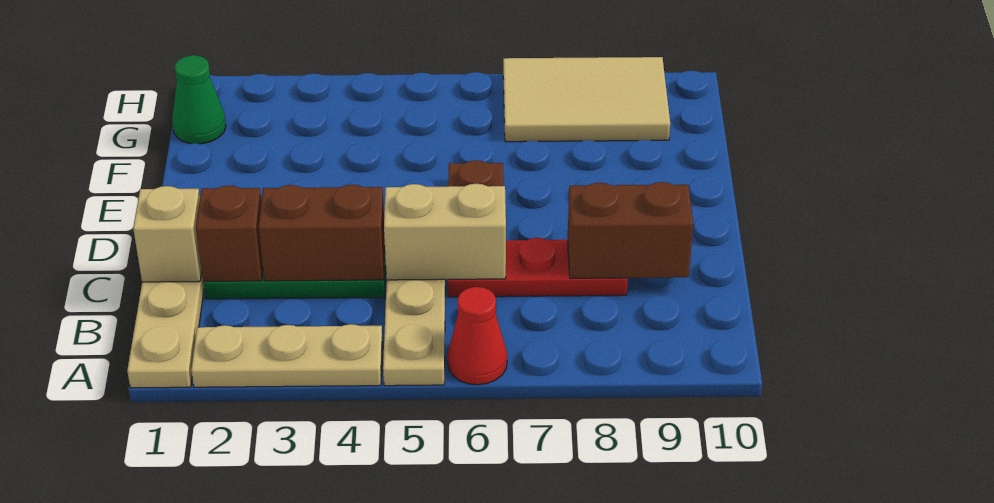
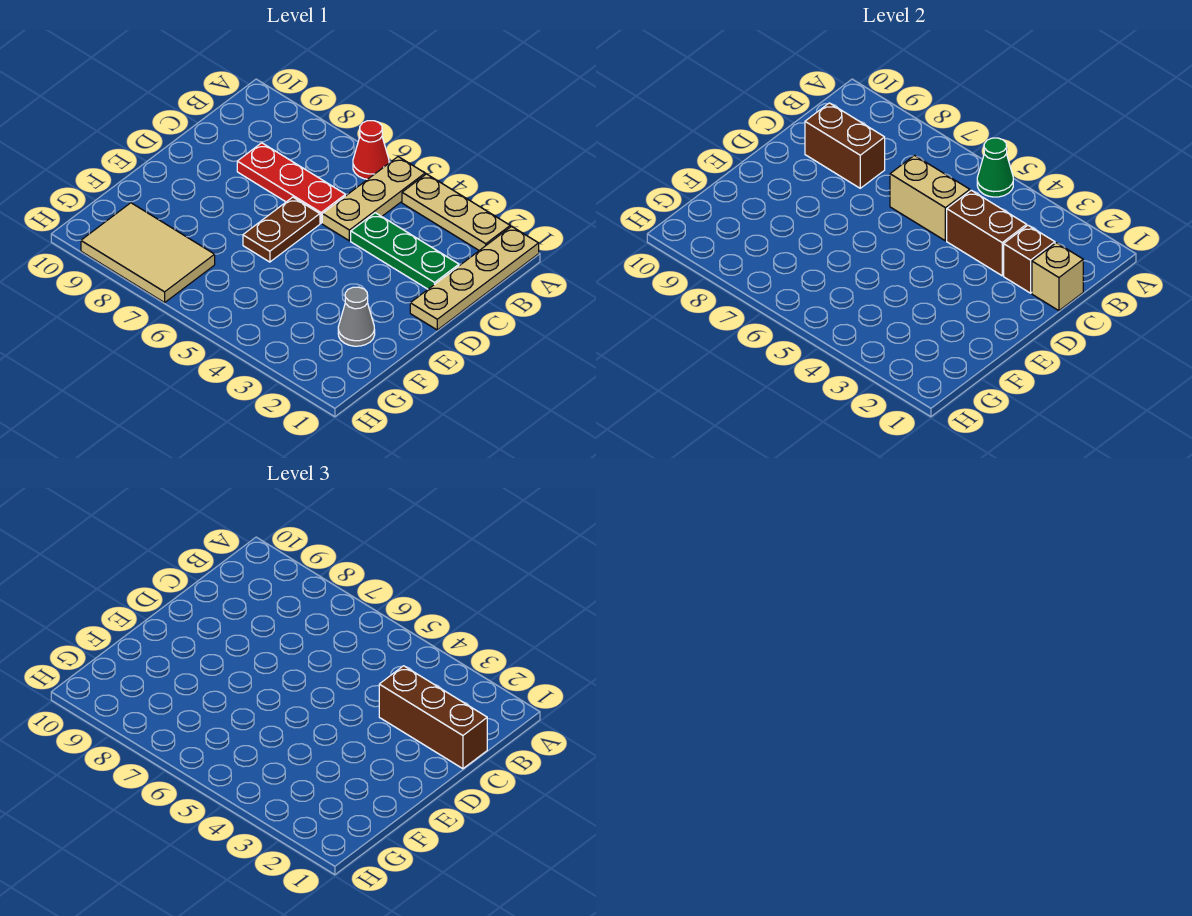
none -> brown 1x3 brick [379,666,487,769]
none -> grey 1x1 cone [338,287,375,346]
green 1x1 cone [172,55,226,144] -> green 1x1 cone moved to [977,138,1013,197]

